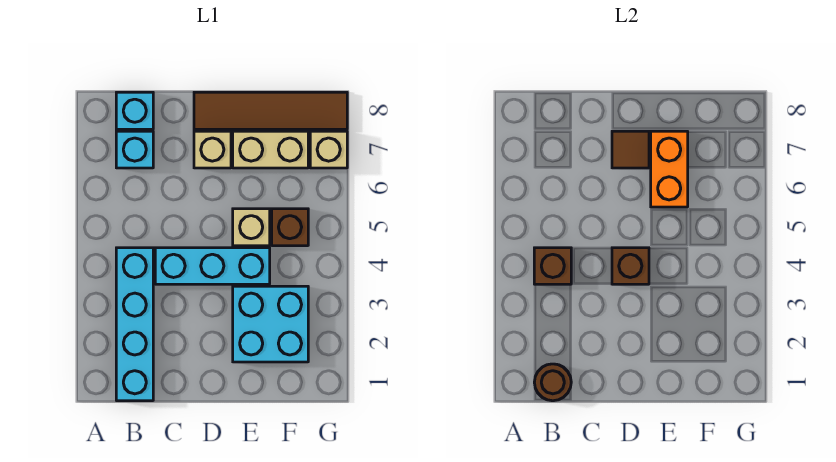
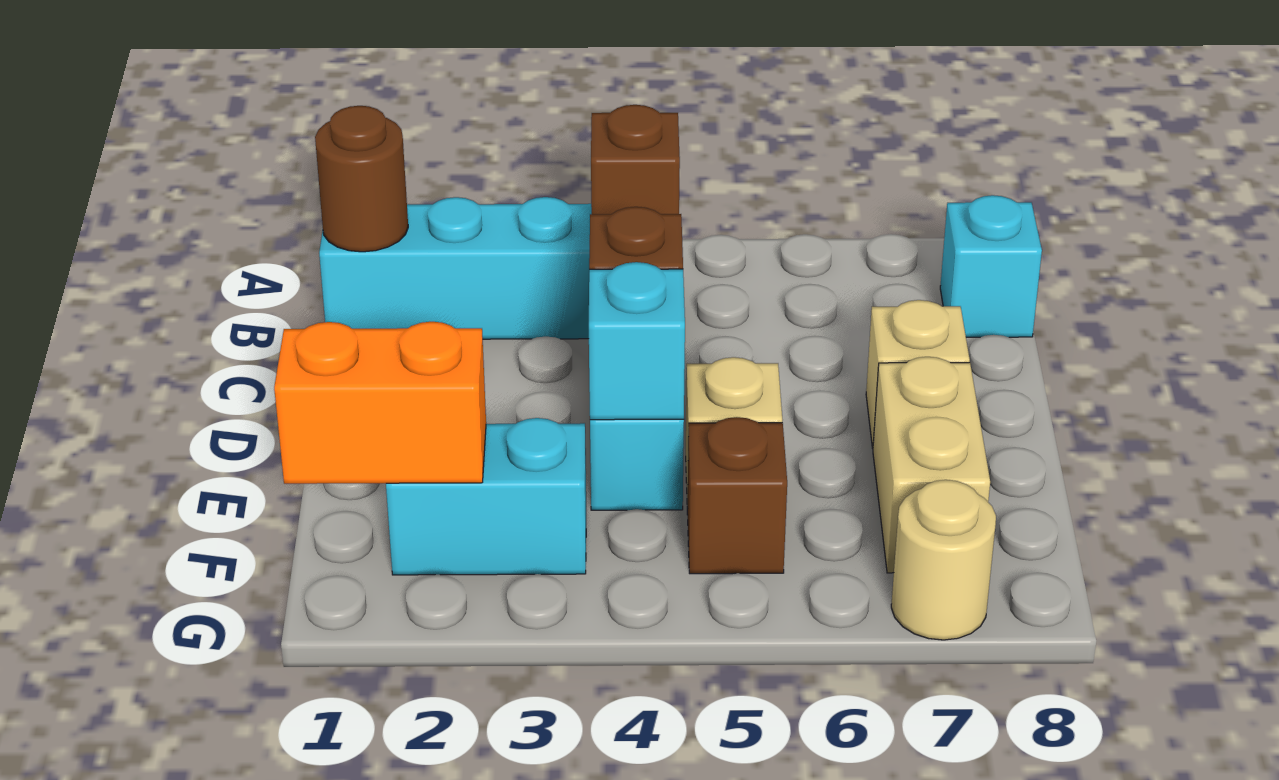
cyan 1x1 brick [116,131,153,168] -> cyan 1x1 brick moved to [589,262,685,420]
brown 1x1 tile [612,131,649,168] -> none
brown 1x4 tile [194,92,347,129] -> none
cyan 2x2 brick [233,286,308,362] -> cyan 1x2 brick [386,418,586,575]
orange 1x2 brick [651,131,688,207] -> orange 1x2 brick moved to [274,322,486,484]
tan 1x1 brick [310,131,347,168] -> tan 1x1 round brick [891,480,996,640]

